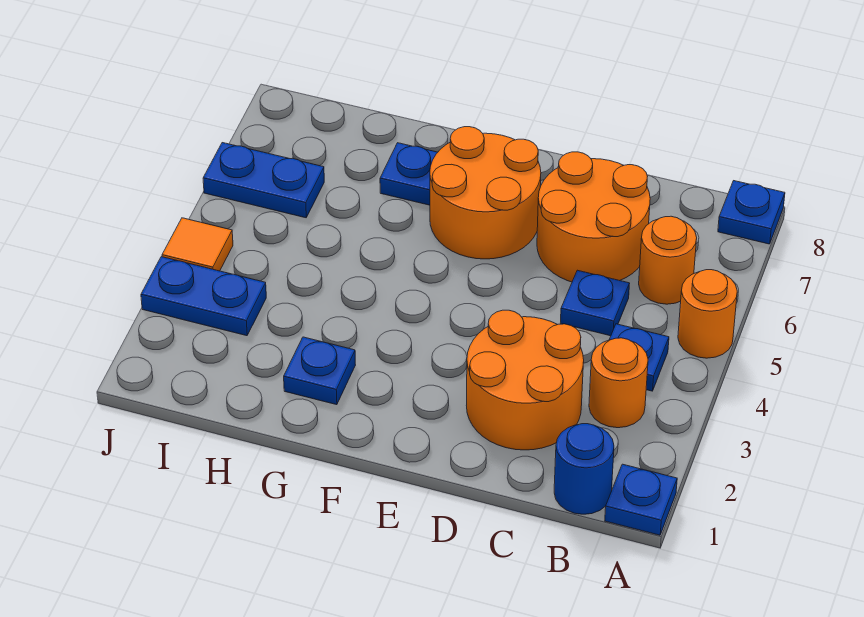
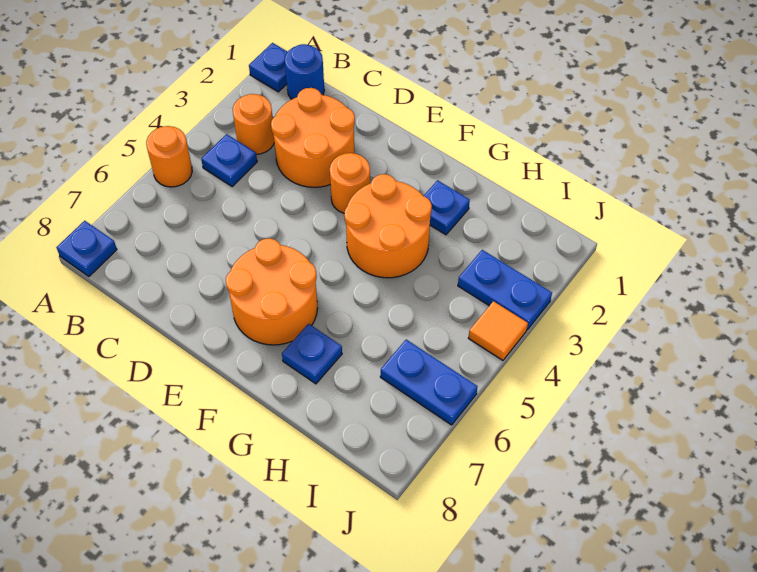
orange 1x1 round brick [639,216,697,304] -> orange 1x1 round brick moved to [330,153,370,213]
blue 1x1 plate [561,270,630,336] -> none
orange 2x2 round brick [537,152,650,282] -> orange 2x2 round brick moved to [344,174,432,278]

